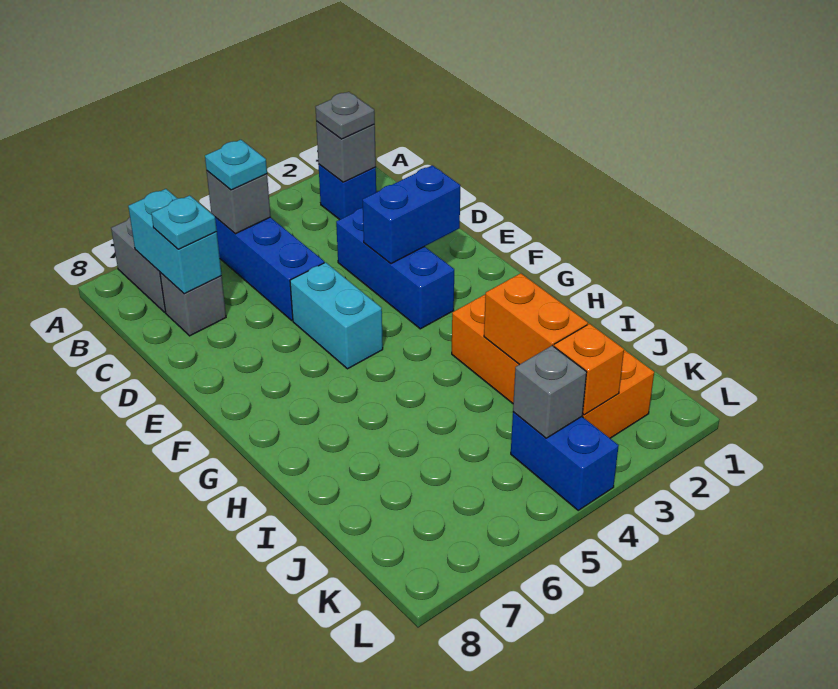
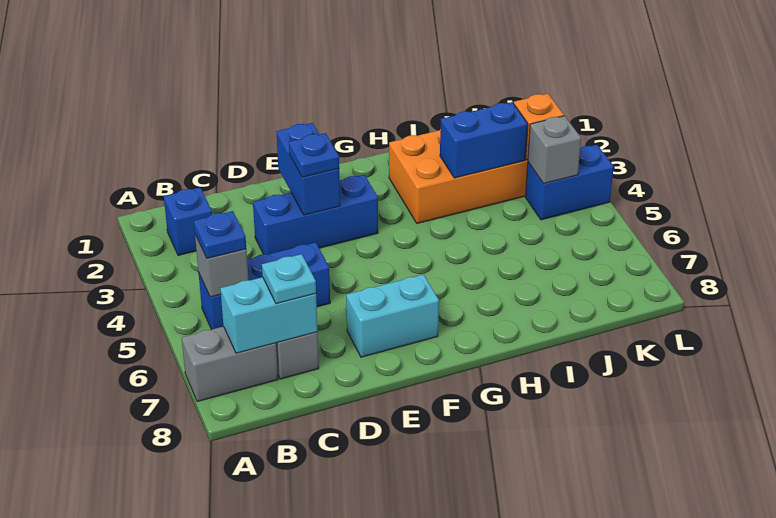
grey 1x1 brick [316,121,376,182] -> none
grey 1x1 plate [316,92,375,139] -> none
cyan 1x1 plate [205,140,267,190] -> blue 1x1 plate [194,211,246,258]
none -> blue 1x1 plate [289,133,339,177]
cyan 1x2 brick [290,262,383,369] -> cyan 1x2 brick moved to [346,274,439,357]
orange 1x2 brick [484,273,588,365] -> blue 1x2 brick [440,102,528,178]

